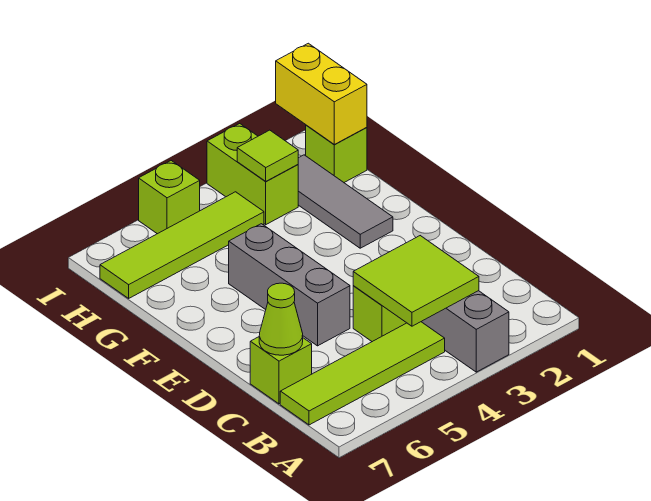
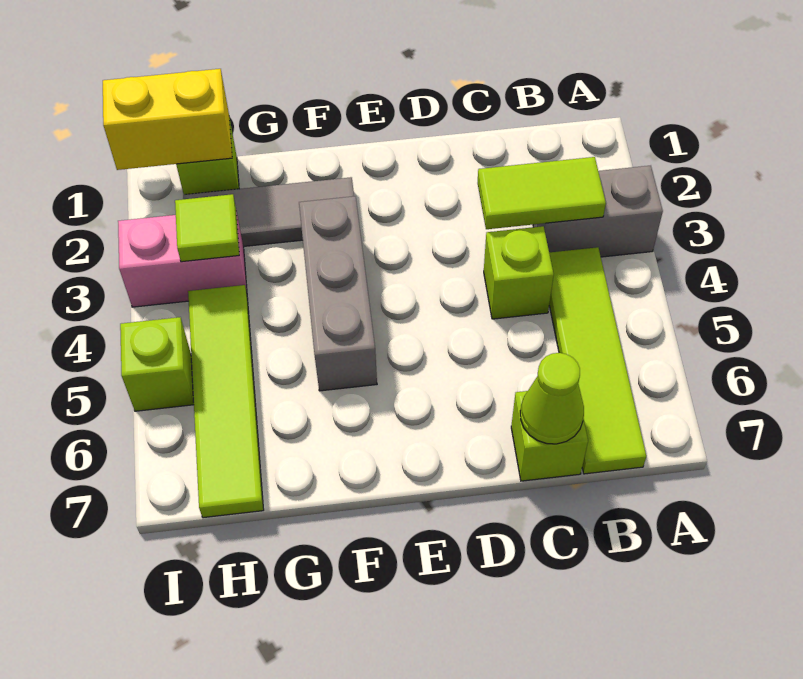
lime 2x2 tile [353,236,479,326] -> lime 1x2 tile [478,157,606,229]
grey 1x3 brick [229,224,350,346] -> grey 1x3 brick turned to [299,196,377,391]
lime 1x2 brick [207,124,298,225] -> pink 1x2 brick [118,211,247,307]

